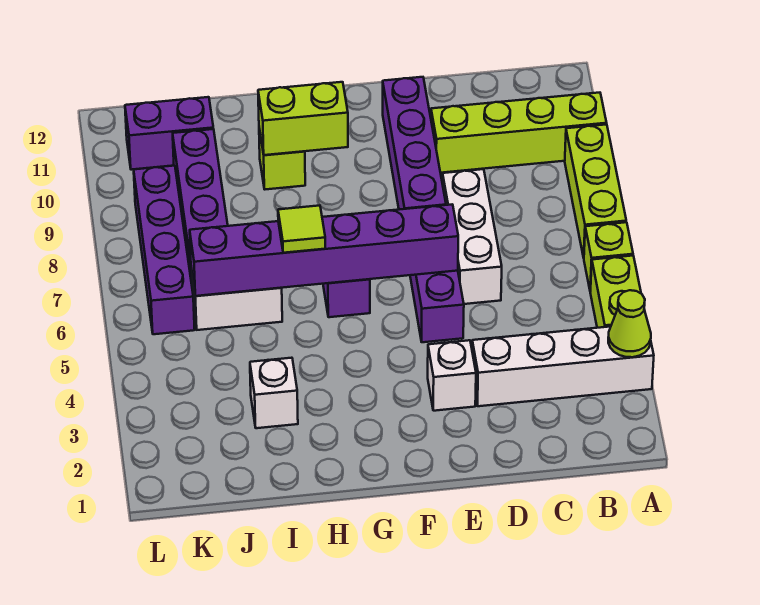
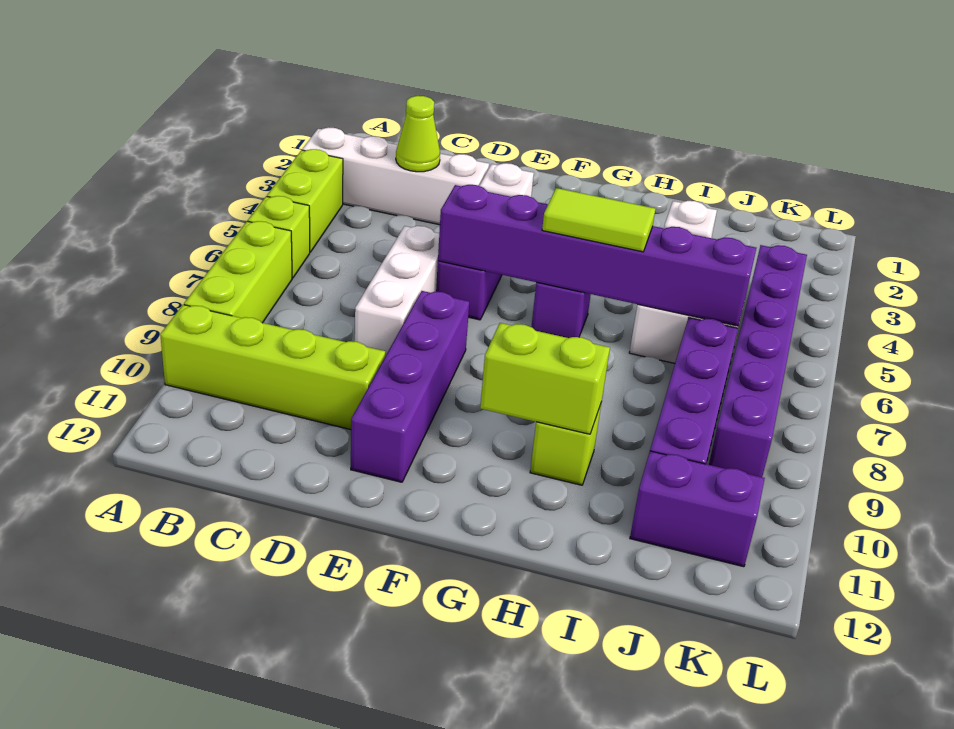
lime 1x1 cone [608,290,651,357] -> lime 1x1 cone moved to [396,96,440,172]
lime 1x1 tile [278,206,325,253] -> lime 1x2 tile [542,188,655,252]
purple 1x4 brick [134,166,195,334] -> purple 1x6 brick [709,245,807,477]

